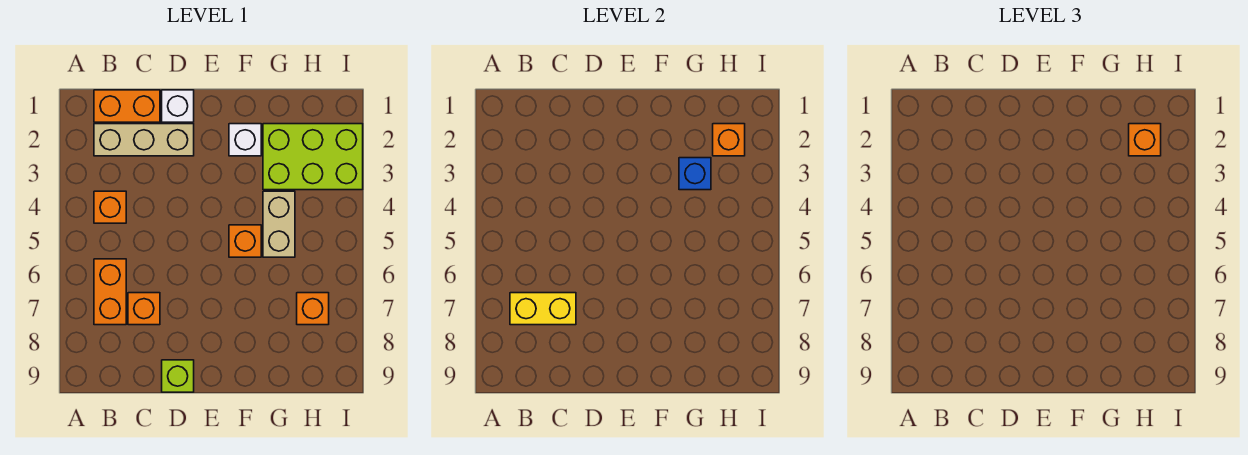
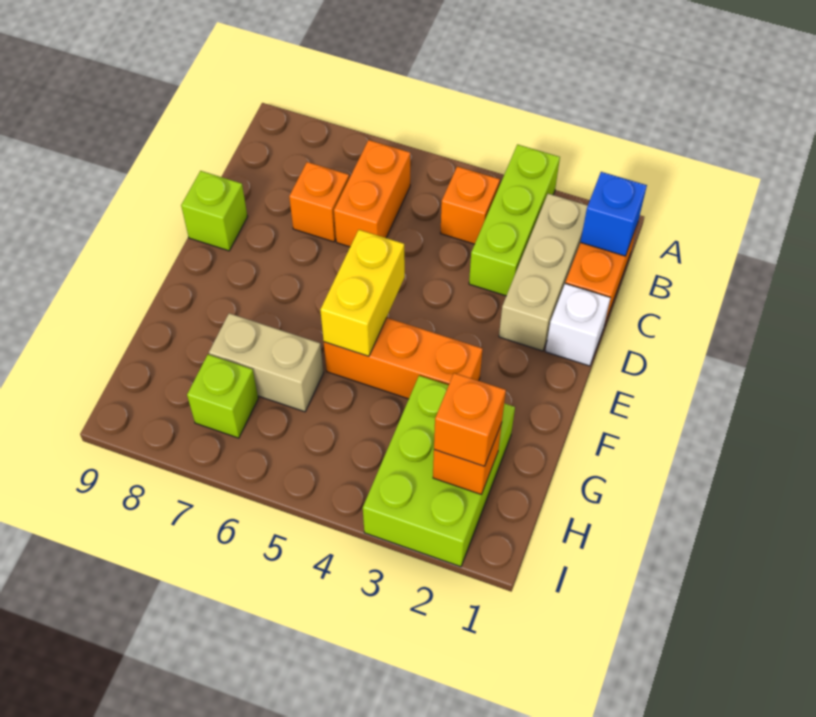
none -> lime 1x3 brick [469,144,560,296]
orange 1x2 brick [94,259,126,325] -> orange 1x2 brick turned to [334,140,410,247]
yellow 1x2 brick [510,293,576,325] -> yellow 1x2 brick moved to [320,230,405,356]
white 1x1 brick [229,124,261,156] -> none
orange 1x1 brick [229,225,261,257] -> orange 1x3 brick [324,318,482,399]
blue 1x1 brick [679,158,711,190] -> blue 1x1 brick moved to [581,172,647,256]
tan 1x2 brick [263,191,295,257] -> tan 1x2 brick moved to [209,313,323,412]
orange 1x1 brick [297,293,329,325] -> lime 1x1 brick [187,355,258,438]

